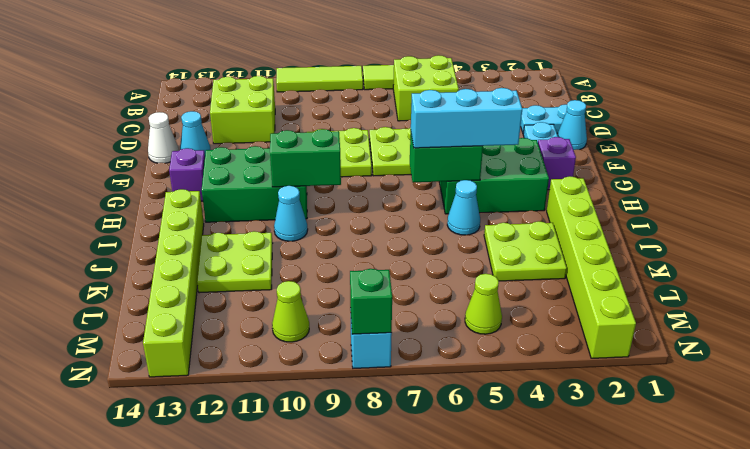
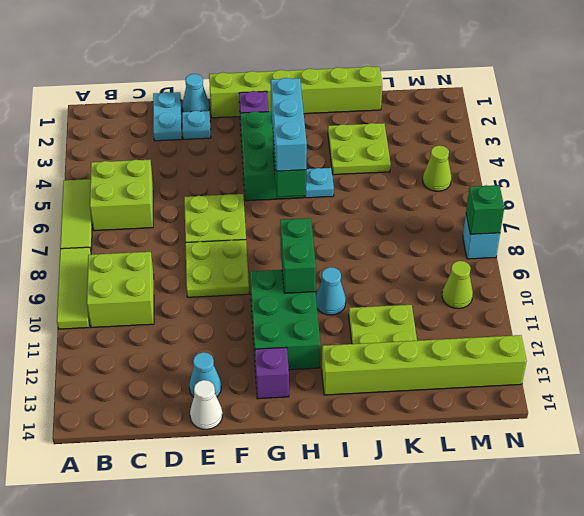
lime 2x2 brick [210,76,275,144] -> lime 2x2 brick moved to [87,252,154,327]
lime 1x6 brick [547,176,636,358] -> lime 1x6 brick moved to [209,66,382,118]
cyan 1x1 cone [447,180,480,235] -> cyan 1x1 plate [305,168,334,198]

